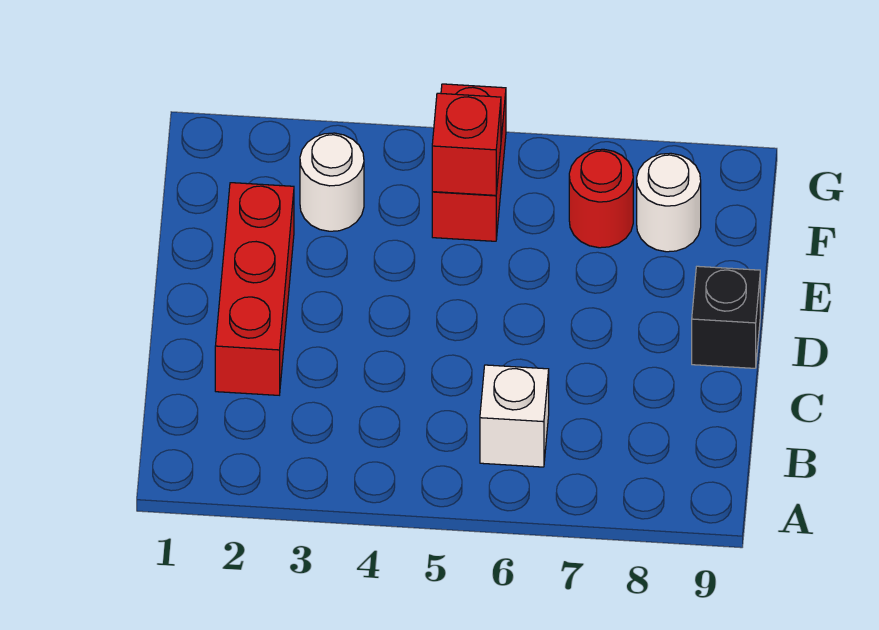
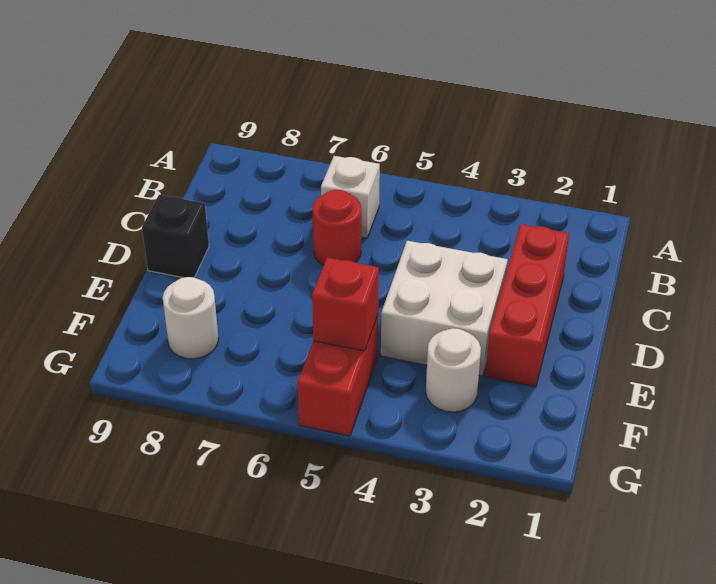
none -> white 2x2 brick [381,241,508,376]
red 1x1 round brick [569,149,633,248] -> red 1x1 round brick moved to [313,190,361,265]

